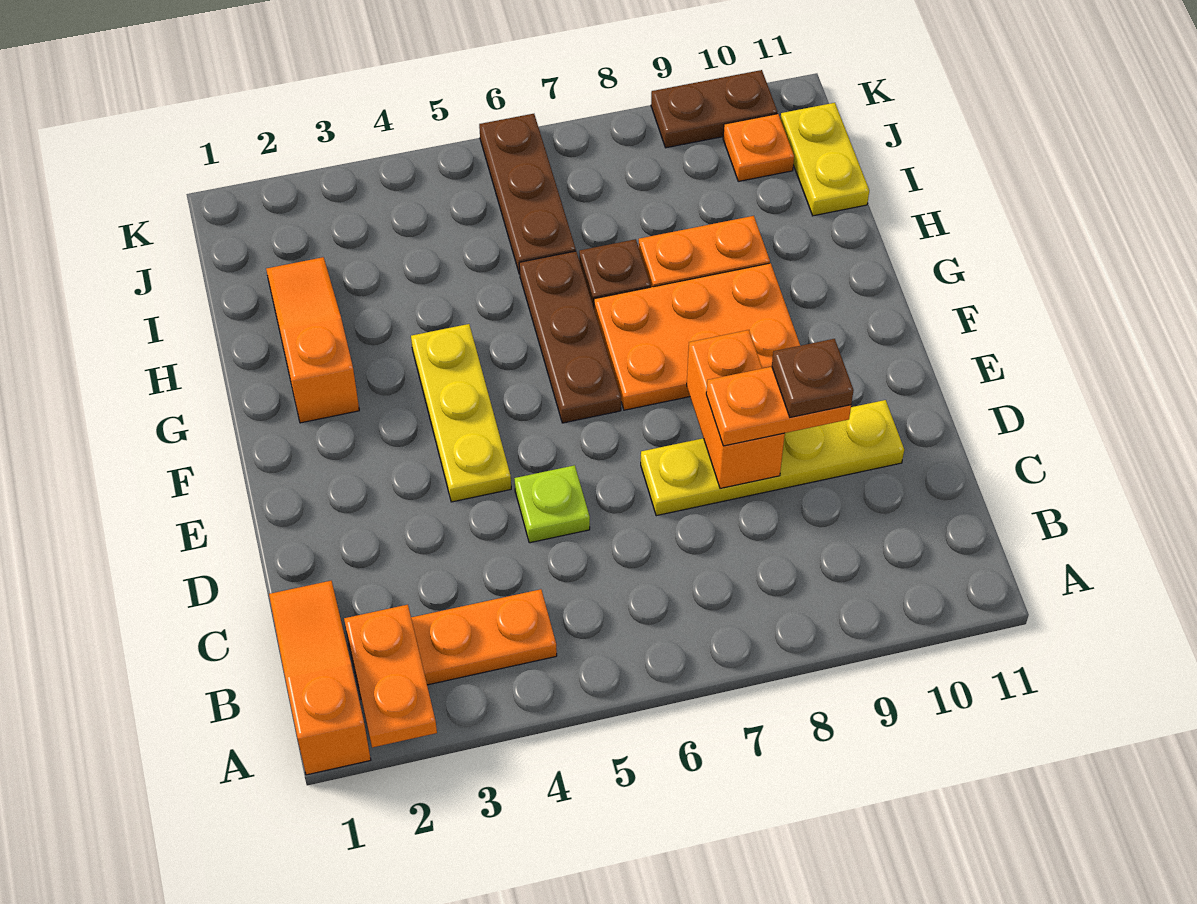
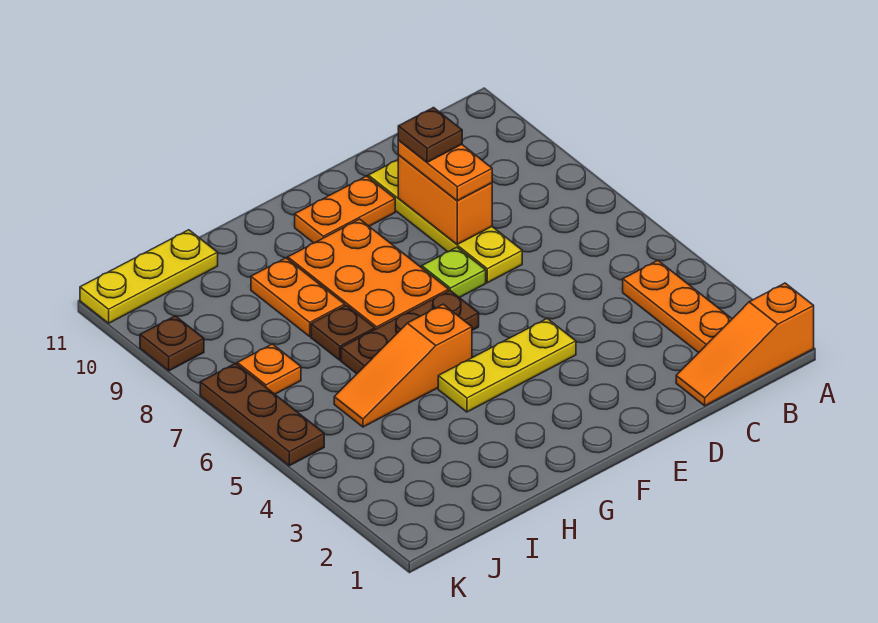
orange 1x2 plate [344,605,437,747] -> orange 1x2 plate moved to [295,176,395,243]
lime 1x1 plate [514,465,590,543] -> lime 1x1 plate moved to [422,247,486,298]
orange 1x2 brick [687,330,785,488] -> orange 1x2 brick turned to [398,155,492,244]
orange 1x3 slope [266,257,359,423] -> orange 1x3 slope moved to [334,304,472,427]
brown 1x3 plate [479,114,576,274] -> brown 1x3 plate turned to [200,364,324,466]
yellow 1x2 plate [781,103,869,216] -> yellow 1x3 plate [80,230,218,323]
orange 1x1 plate [723,114,794,181] -> orange 1x1 plate moved to [237,344,301,394]
brown 1x2 plate [651,70,777,148] -> brown 1x1 plate [140,316,204,371]

